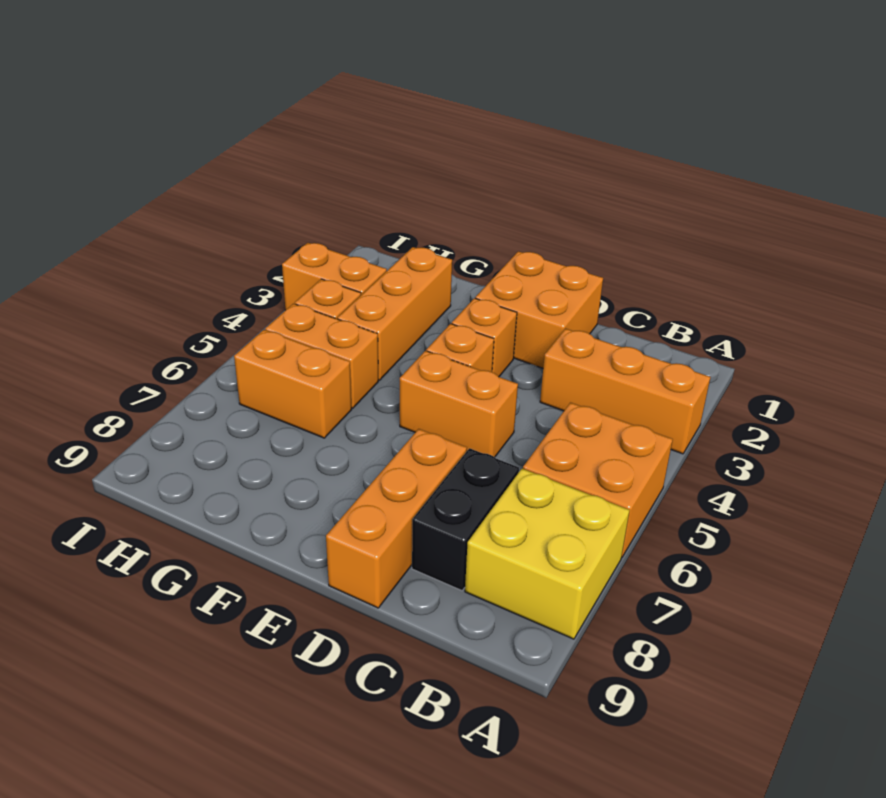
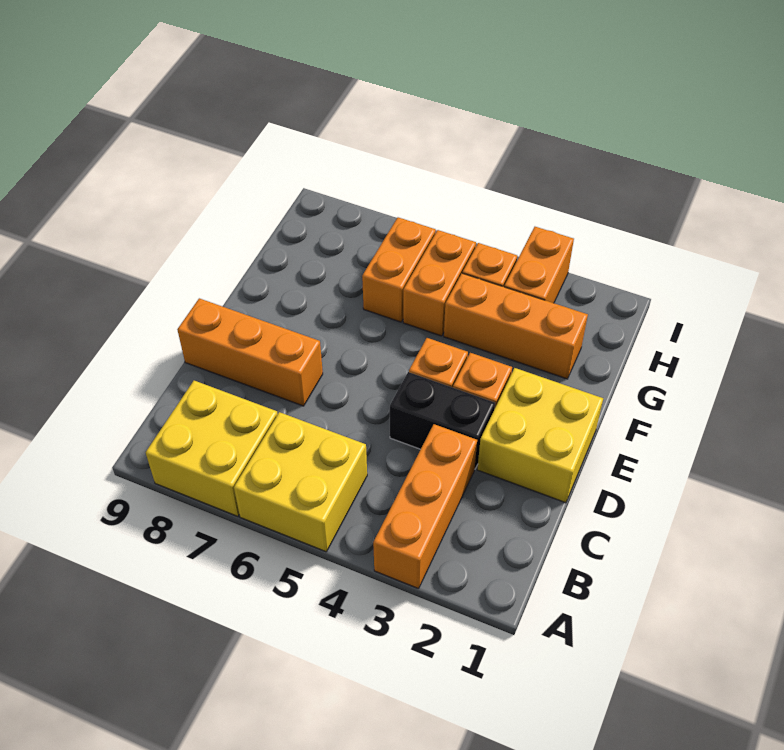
orange 2x2 brick [523,403,673,557] -> yellow 2x2 brick [234,412,367,552]
black 1x2 brick [412,448,519,591] -> black 1x2 brick moved to [390,372,495,468]
orange 2x2 brick [475,251,603,368] -> yellow 2x2 brick [477,368,603,503]
orange 1x2 brick [400,351,518,457] -> none

